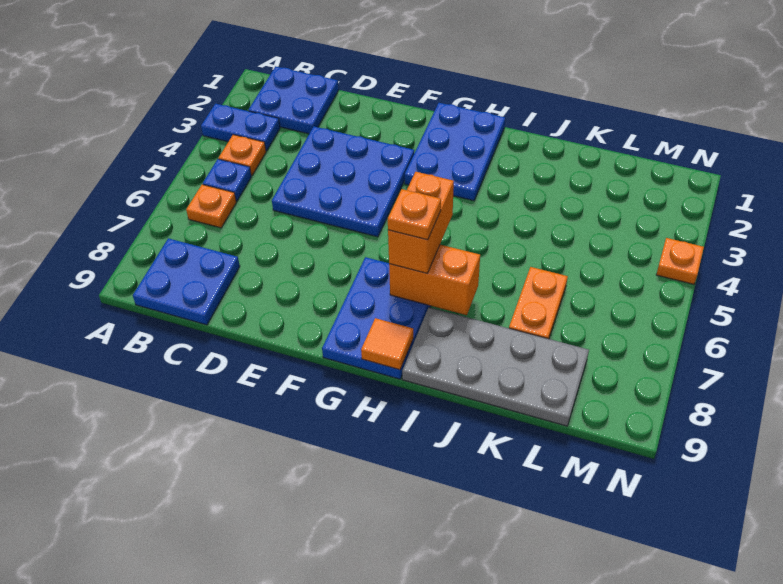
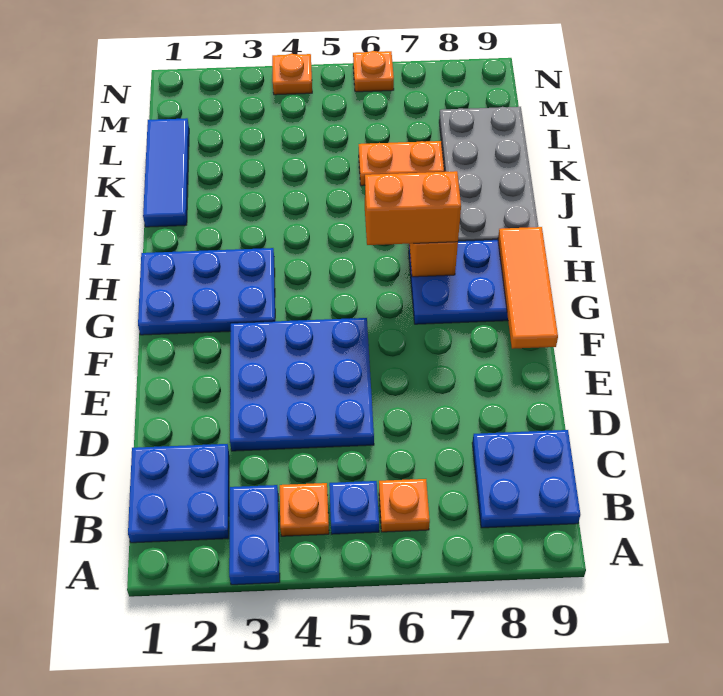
orange 1x1 plate [388,189,441,240] -> orange 1x1 plate moved to [353,51,394,92]
orange 1x1 tile [361,318,413,370] -> orange 1x3 tile [498,227,558,349]
none -> blue 1x3 tile [143,118,189,227]

